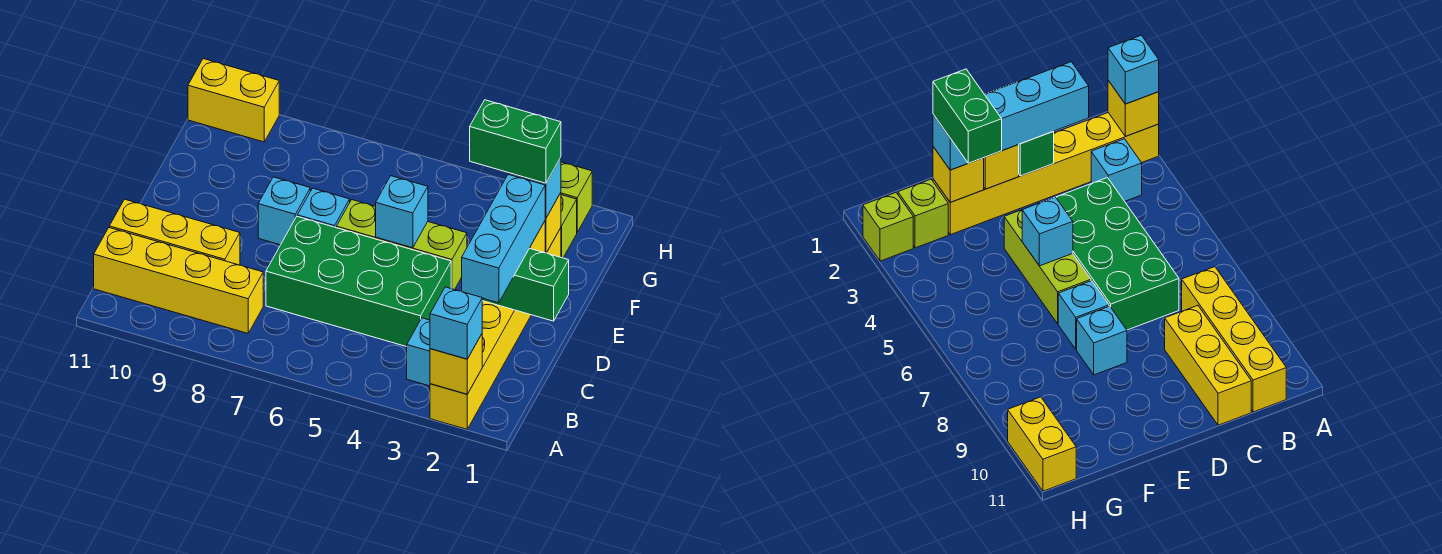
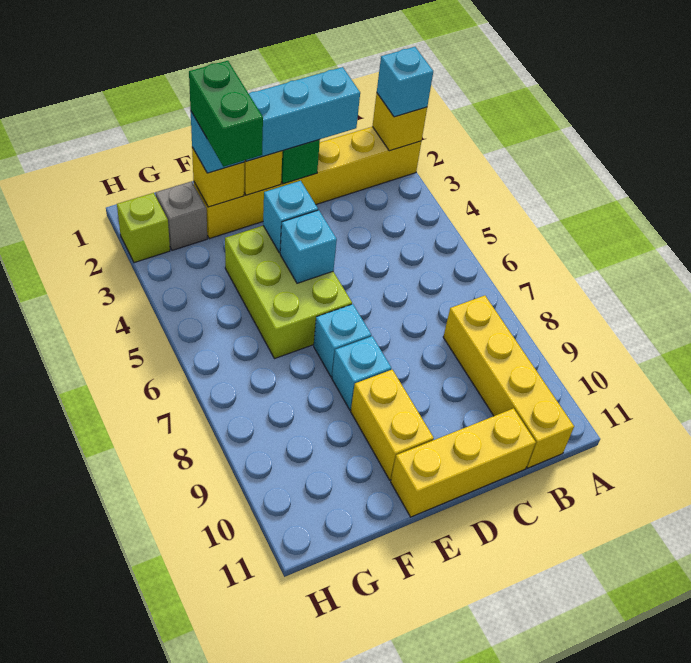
cyan 1x1 brick [407,318,430,386] -> cyan 1x1 brick moved to [263,181,318,253]
green 2x4 brick [266,217,451,347] -> none
yellow 1x3 brick [109,199,240,265] -> yellow 1x3 brick turned to [391,408,536,517]
lime 1x3 brick [337,200,467,290] -> lime 2x3 brick [225,226,352,359]
lime 1x1 brick [561,195,577,258] -> grey 1x1 brick [156,181,207,250]
yellow 1x2 brick [188,59,279,142] -> yellow 1x2 brick moved to [351,370,434,480]

